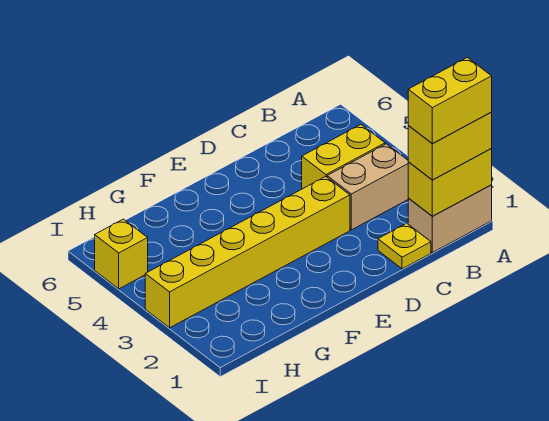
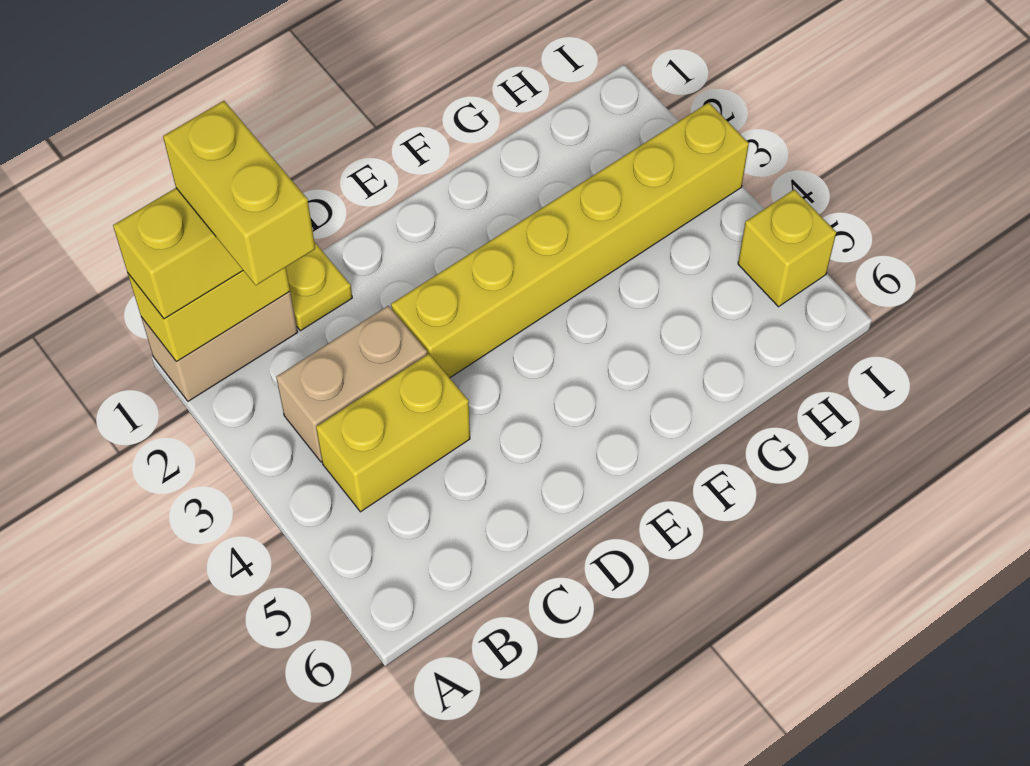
yellow 1x2 brick [408,57,492,144] -> yellow 1x2 brick turned to [163,101,315,285]

